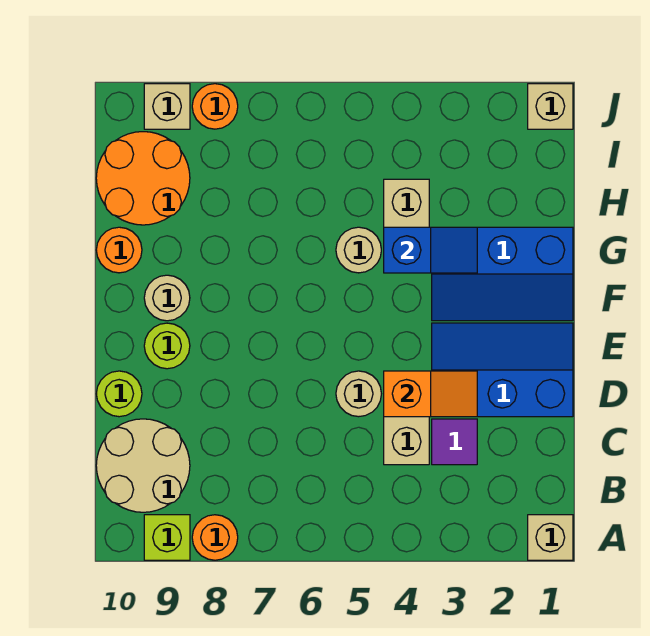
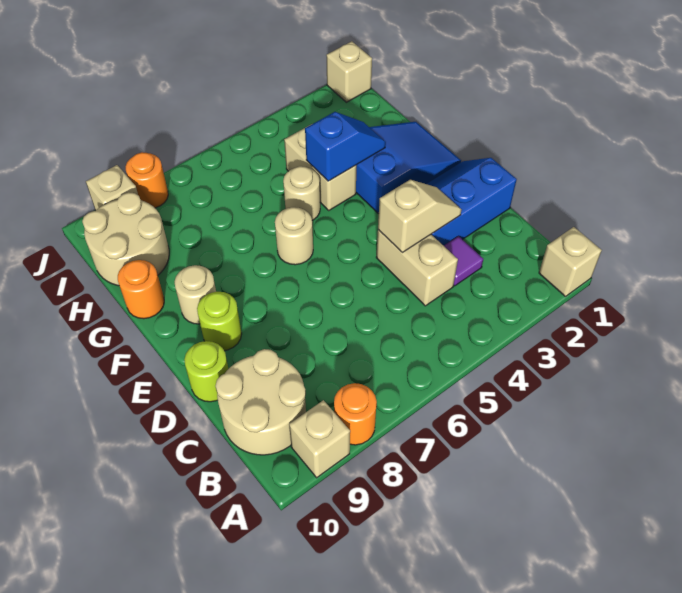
lime 1x1 brick [144,515,190,560] -> tan 1x1 brick [289,400,350,478]
orange 1x2 slope [384,371,477,417] -> tan 1x2 slope [378,180,462,252]
tan 1x1 round brick [336,371,381,417] -> tan 1x1 round brick moved to [275,207,313,265]
blue 2x3 slope [432,227,573,321] -> blue 2x3 slope turned to [356,122,461,214]
orange 2x2 round brick [96,132,190,225] -> tan 2x2 round brick [82,192,169,286]

